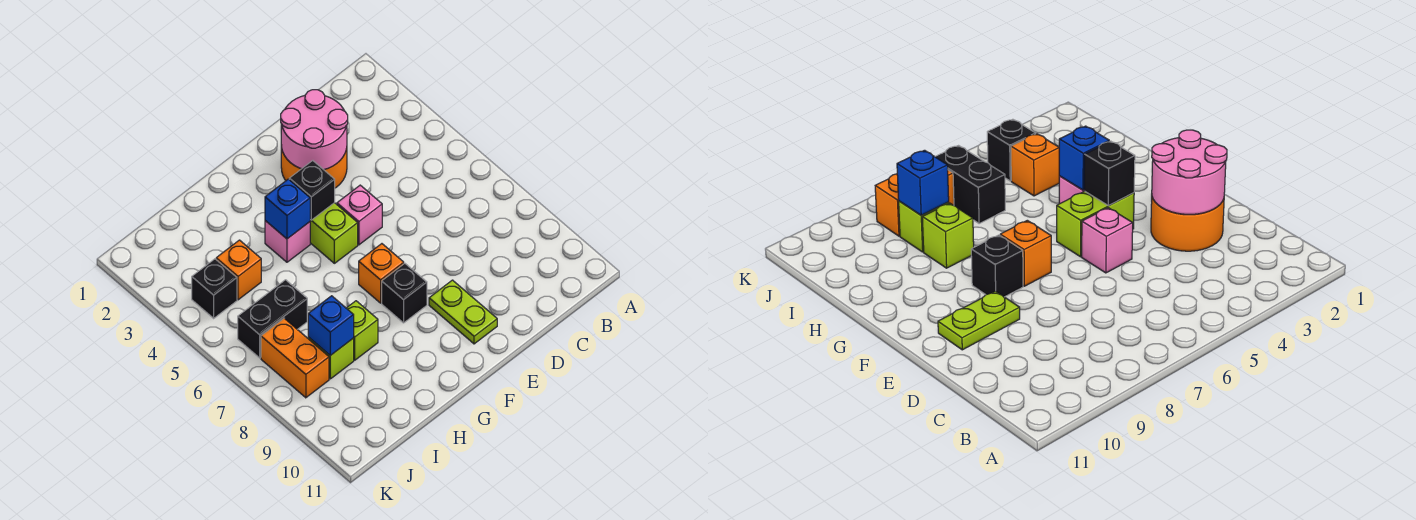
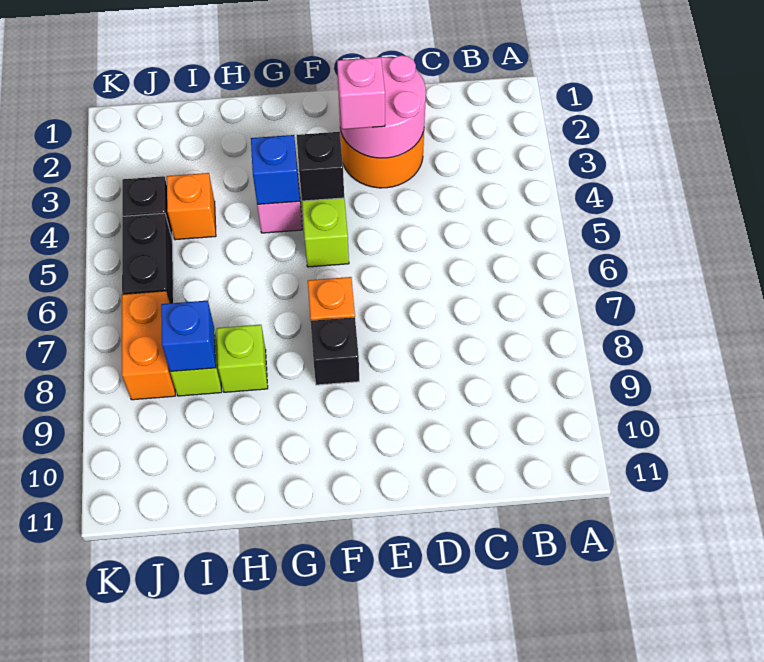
pink 1x1 brick [337,185,382,245] -> pink 1x1 brick moved to [337,57,385,129]
lime 1x2 plate [429,280,497,344] -> none
black 1x2 brick [238,280,307,358] -> black 1x2 brick turned to [122,213,174,303]

